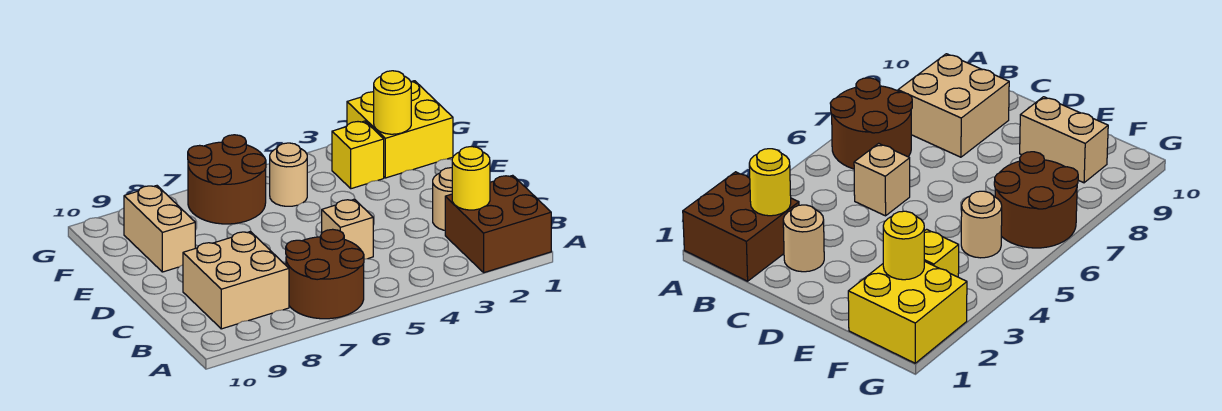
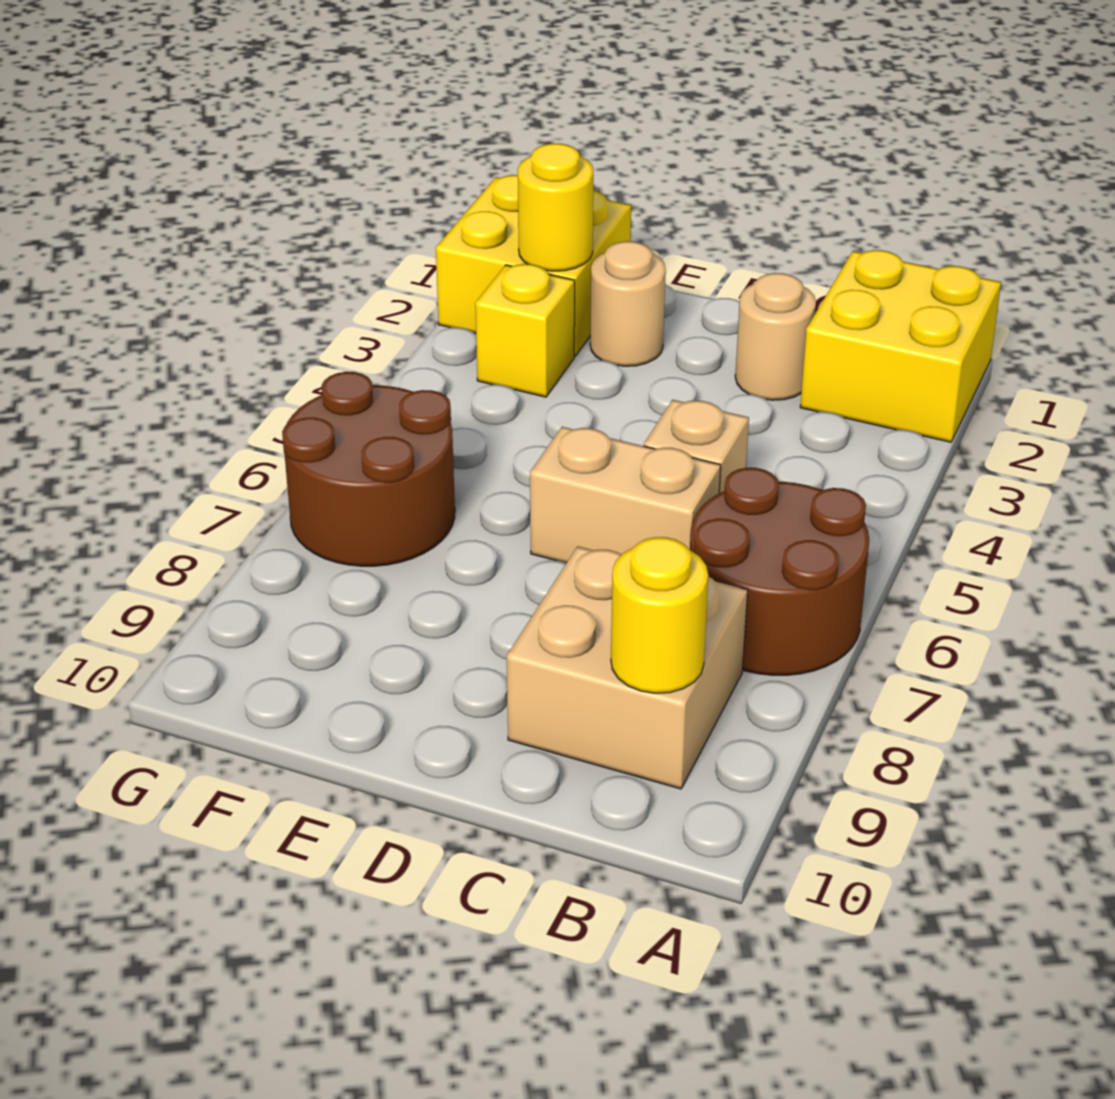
brown 2x2 brick [445,175,551,273] -> yellow 2x2 brick [800,250,1001,442]
yellow 1x1 round brick [452,147,490,210] -> yellow 1x1 round brick moved to [611,537,708,693]
tan 1x2 brick [124,186,195,272] -> tan 1x2 brick moved to [530,427,721,563]
tan 1x1 round brick [270,143,307,206] -> tan 1x1 round brick moved to [590,241,666,366]

